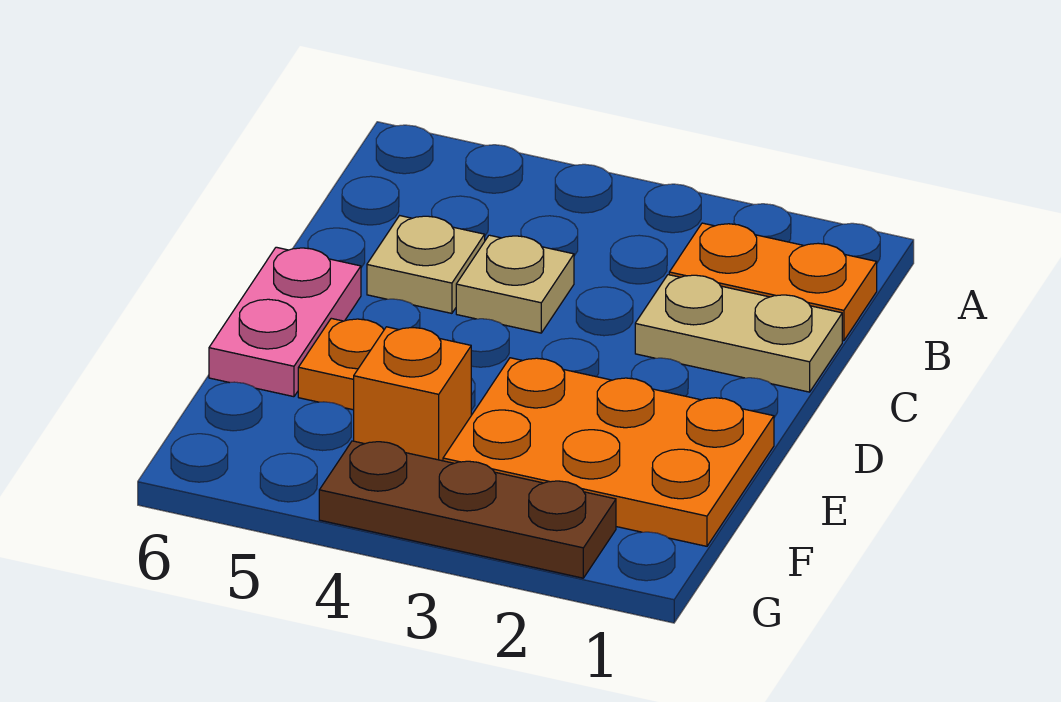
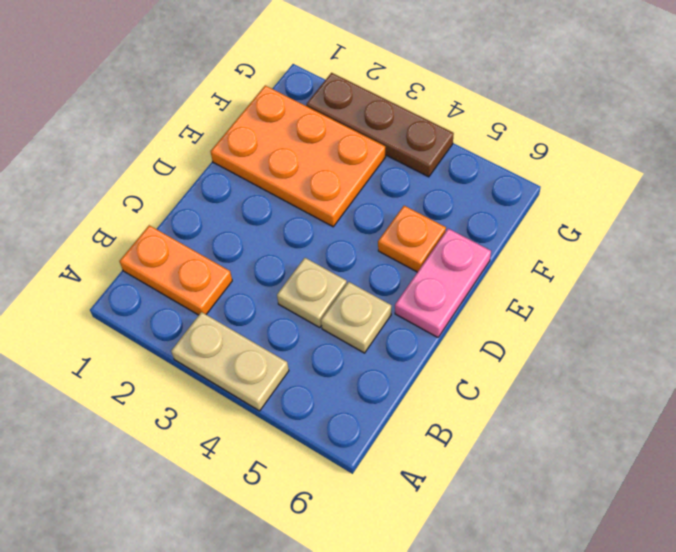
tan 1x2 plate [635,275,842,392] -> tan 1x2 plate moved to [171,312,289,411]
orange 1x1 brick [354,327,471,461] -> none

